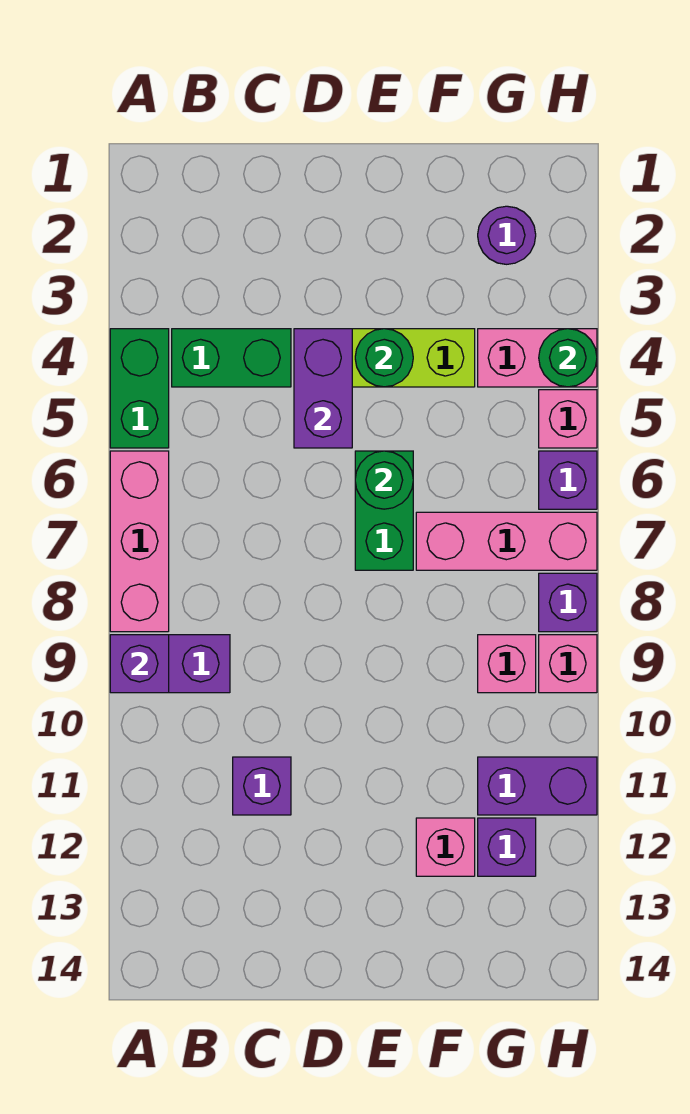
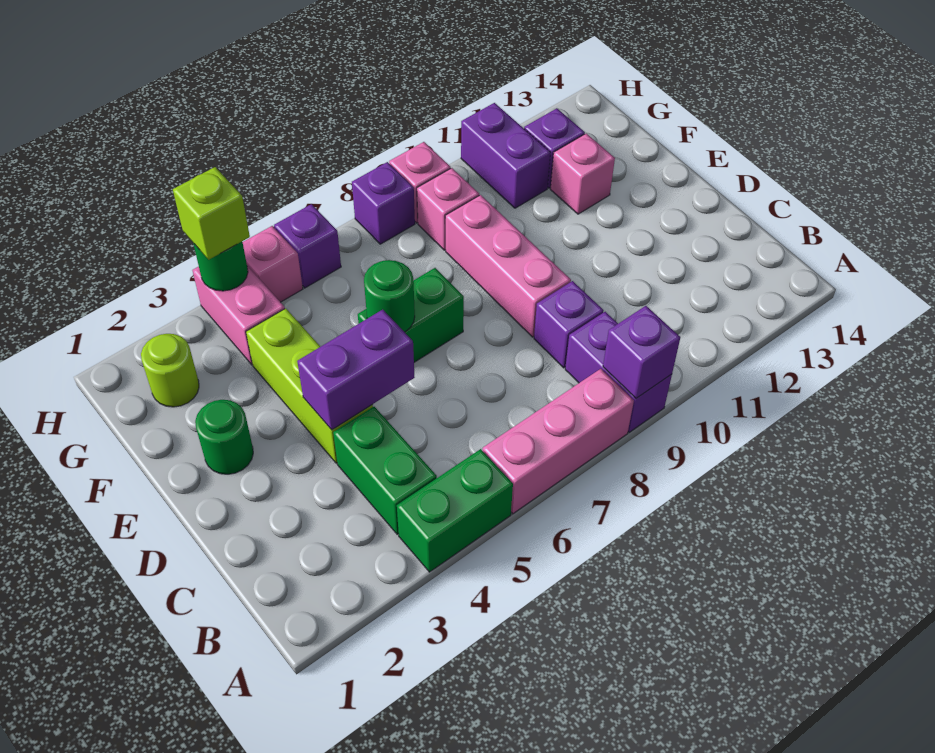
purple 1x1 brick [233,757,291,815] -> purple 1x1 brick moved to [534,281,604,368]
green 1x1 round brick [355,329,413,387] -> green 1x1 round brick moved to [195,400,253,474]
pink 1x3 brick [416,512,597,570] -> pink 1x3 brick moved to [445,195,571,337]
purple 1x1 round brick [478,206,536,264] -> lime 1x1 round brick [141,334,199,407]
none -> lime 1x1 brick [173,167,250,260]

